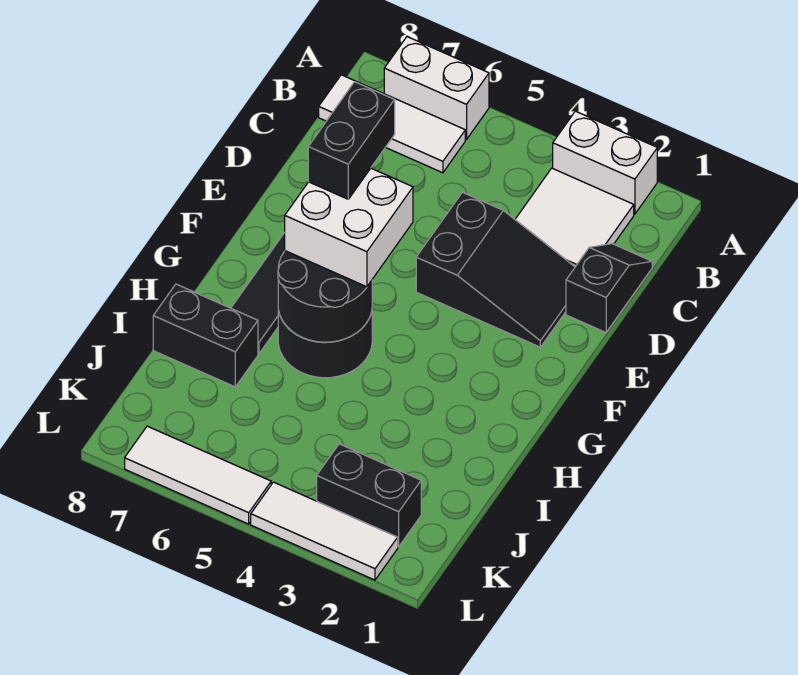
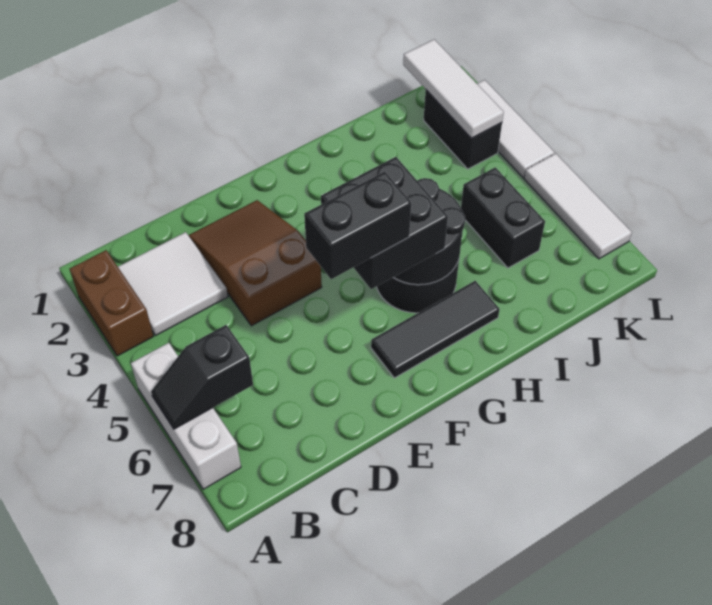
white 1x2 brick [553,111,657,214] -> brown 1x2 brick [70,250,153,356]
white 1x2 brick [384,37,489,140] -> white 1x3 brick [131,343,241,489]
white 1x3 tile [319,75,465,173] -> white 1x3 tile moved to [403,39,504,138]
black 1x2 slope [566,244,652,333] -> black 1x2 slope moved to [151,325,253,429]
black 2x3 slope [416,192,575,347] -> brown 2x3 slope [189,200,322,326]
white 2x2 brick [285,168,413,287] -> black 2x2 brick [321,157,448,289]
black 1x2 brick [153,284,258,387] -> black 1x2 brick moved to [461,167,545,268]

